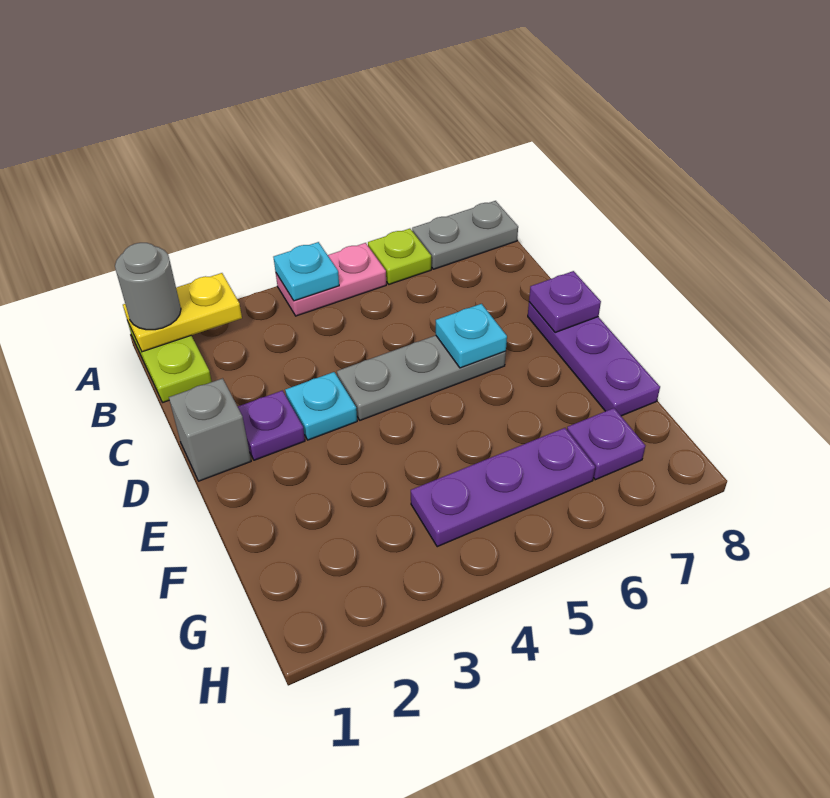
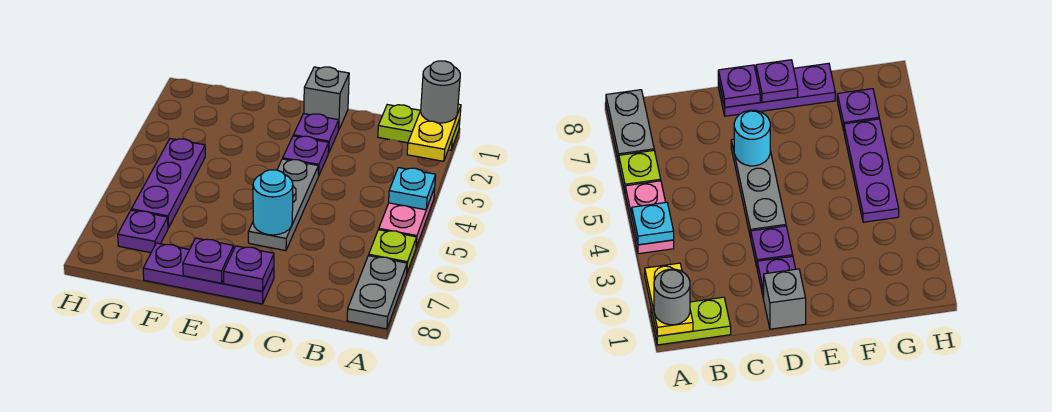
cyan 1x1 plate [285,372,357,440] -> purple 1x1 plate [283,136,329,176]
cyan 1x1 plate [436,304,507,368] -> cyan 1x1 round brick [253,170,293,235]
none -> purple 1x1 plate [183,238,234,283]

